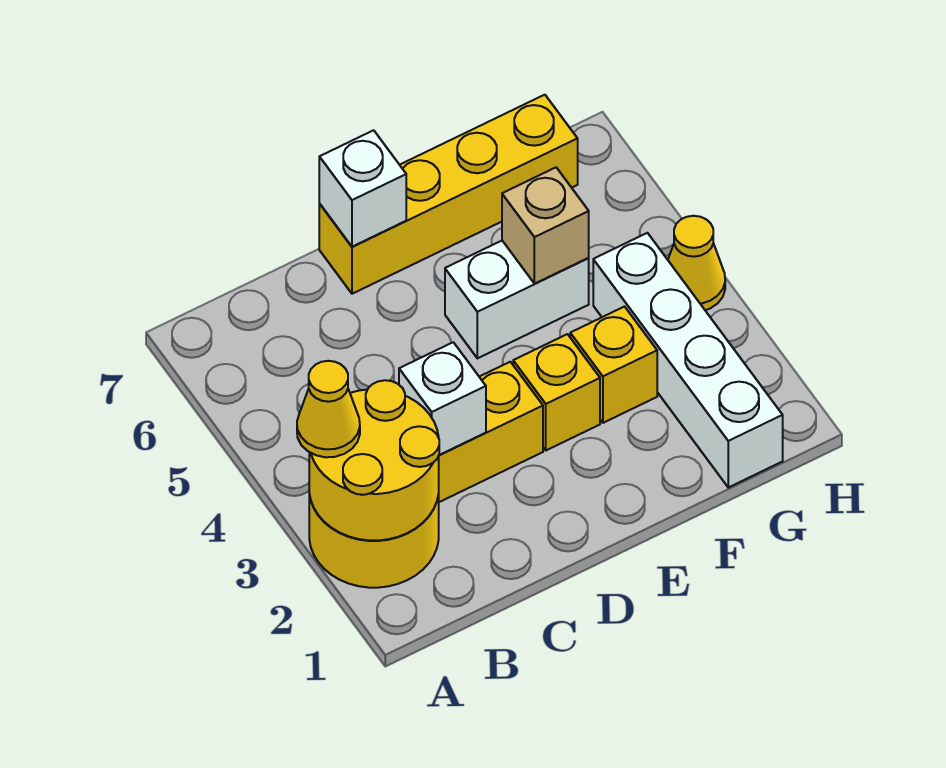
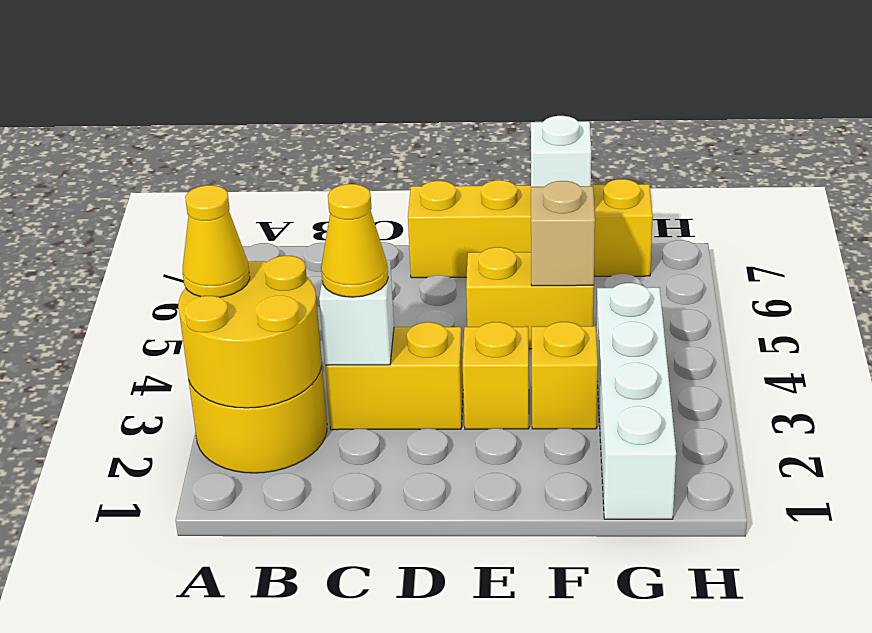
white 1x1 brick [319,130,406,247] -> white 1x1 brick moved to [531,116,591,187]
white 1x2 brick [445,241,589,358] -> yellow 1x2 brick [466,247,594,349]
yellow 1x1 cone [668,216,725,310] -> yellow 1x1 cone moved to [321,184,388,297]

